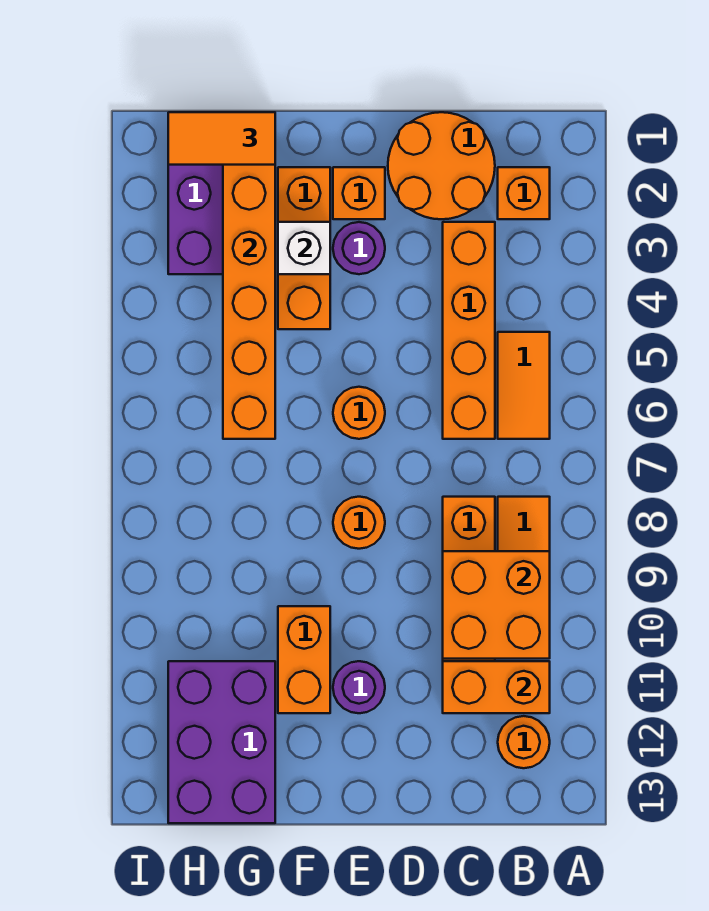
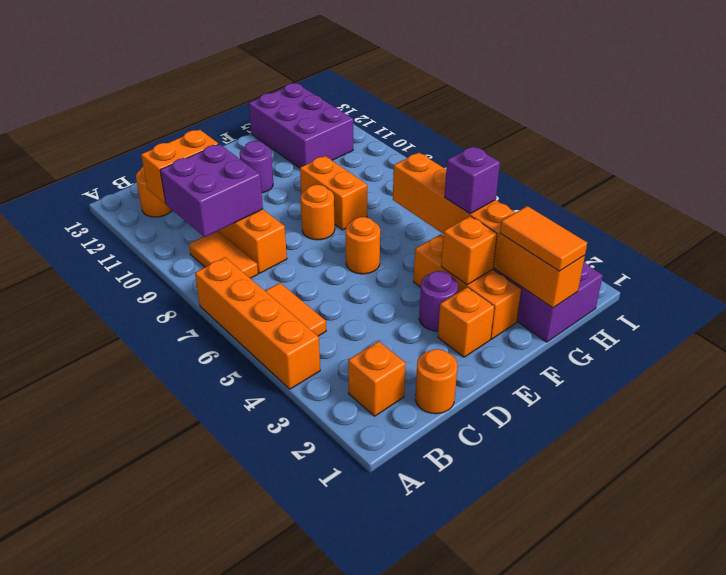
orange 2x2 brick [443,551,550,659] -> purple 2x2 brick [160,144,263,237]
orange 2x2 round brick [388,112,495,219] -> orange 1x1 round brick [415,349,457,414]
orange 1x4 brick [443,222,495,439] -> orange 1x4 brick moved to [195,257,320,389]
white 1x1 brick [278,222,330,274] -> orange 1x1 brick [441,216,497,285]
orange 1x2 brick [278,606,330,713] -> orange 1x2 brick moved to [300,156,367,230]
orange 1x2 tile [168,112,275,165] -> orange 1x2 tile turned to [500,206,587,271]
none -> purple 1x1 brick [445,146,500,214]

